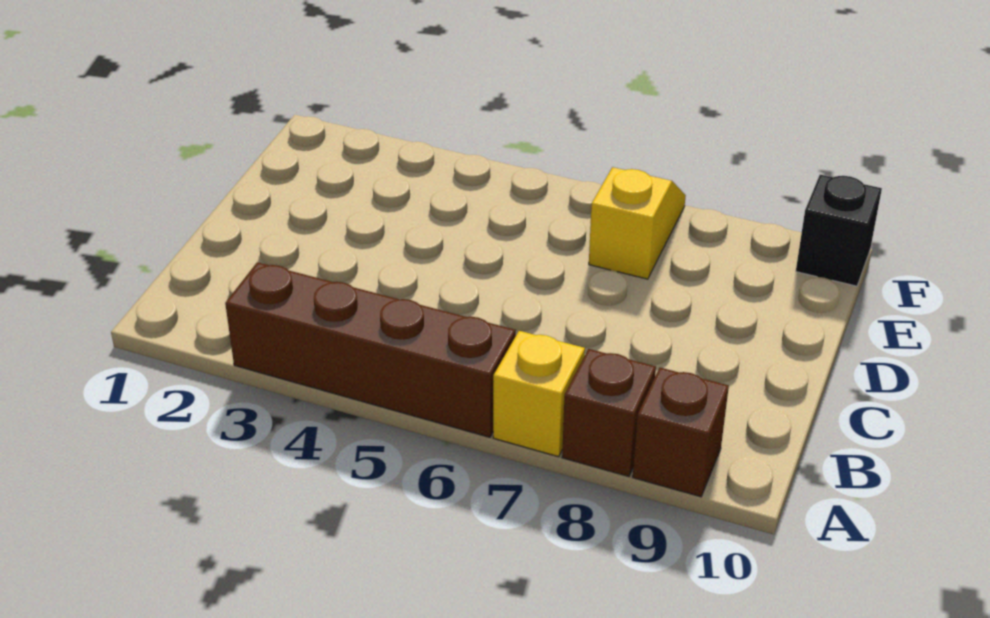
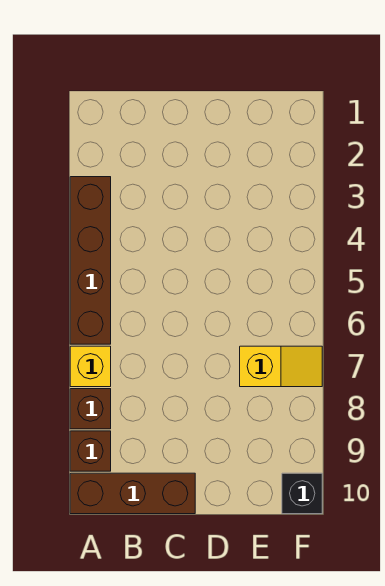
none -> brown 1x3 brick [70,473,195,514]

